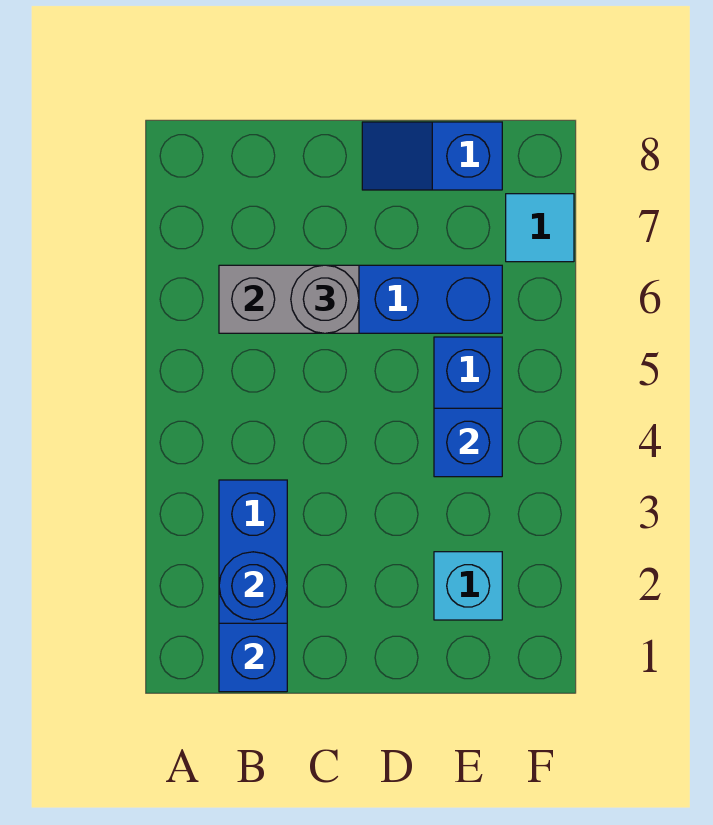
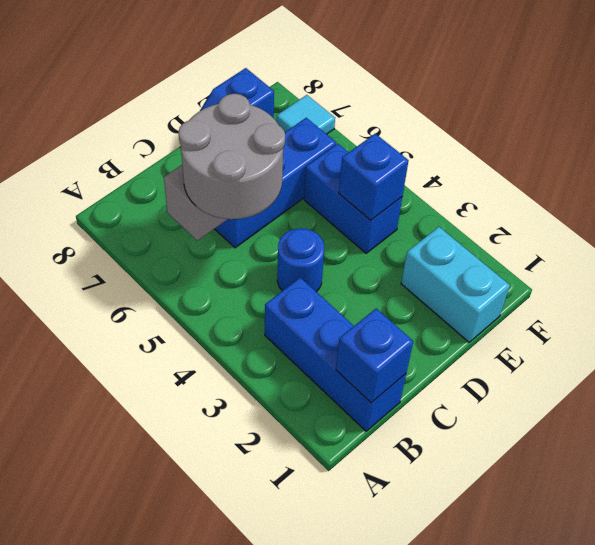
blue 1x1 round brick [219,552,287,620] -> blue 1x1 round brick moved to [277,228,324,292]
grey 1x1 round brick [291,265,359,333] -> grey 2x2 round brick [178,94,285,219]
cyan 1x1 brick [434,552,502,620] -> cyan 1x2 brick [401,227,510,342]

